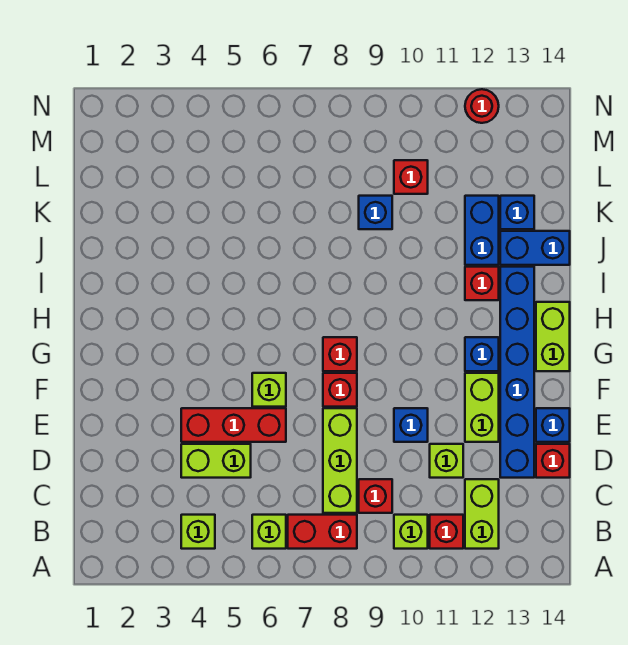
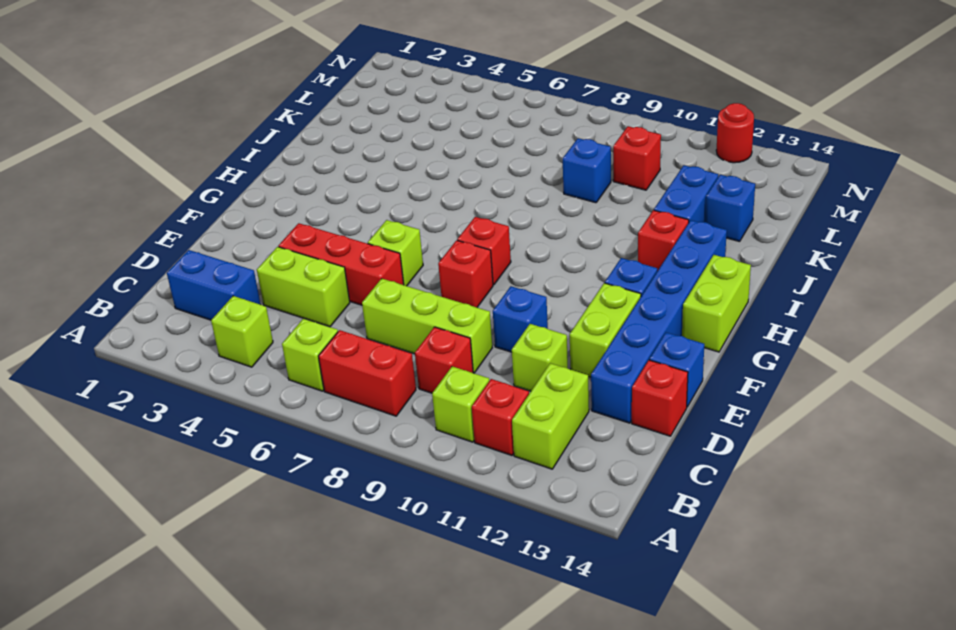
lime 1x3 brick [323,408,357,513] -> lime 1x3 brick turned to [362,279,492,373]
blue 1x2 brick [500,231,570,265] -> blue 1x2 brick moved to [167,250,261,320]

